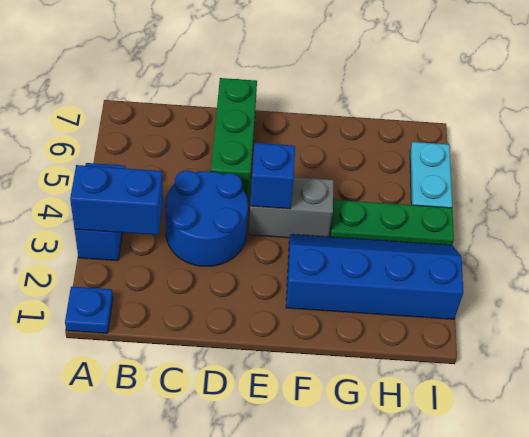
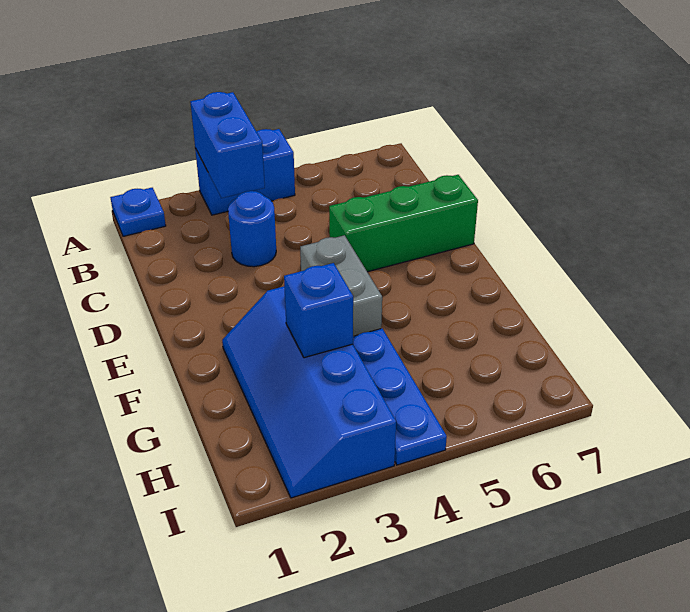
blue 2x2 round brick [165,170,248,266] -> blue 1x1 round brick [228,191,276,267]
blue 1x1 brick [250,143,295,209] -> blue 1x1 brick moved to [284,263,353,358]
blue 2x4 slope [286,234,463,319] -> blue 2x4 slope turned to [222,287,396,498]
green 1x3 plate [330,200,454,245] -> blue 1x3 plate [353,328,447,465]
cyan 1x2 plate [410,142,452,208] -> none

